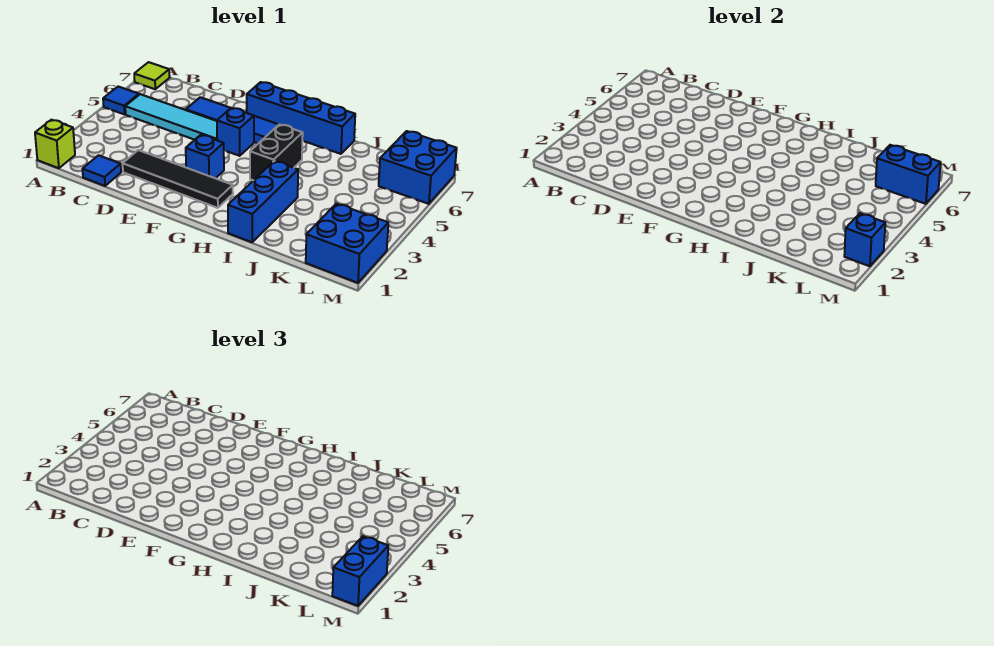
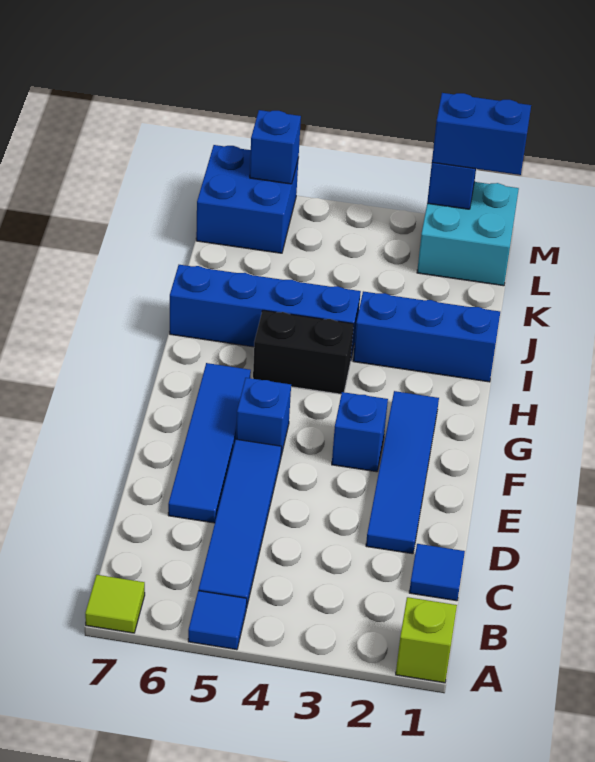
cyan 1x4 tile [125,94,217,140] -> blue 1x4 tile [199,439,281,608]
black 1x4 tile [123,150,233,208] -> blue 1x4 tile [366,391,439,554]
blue 1x4 brick [247,82,355,154] -> blue 1x4 brick turned to [170,265,361,358]
blue 2x2 brick [306,204,388,283] -> cyan 2x2 brick [417,182,519,286]
blue 1x2 brick [876,145,941,204] -> blue 1x1 brick [250,110,301,184]

